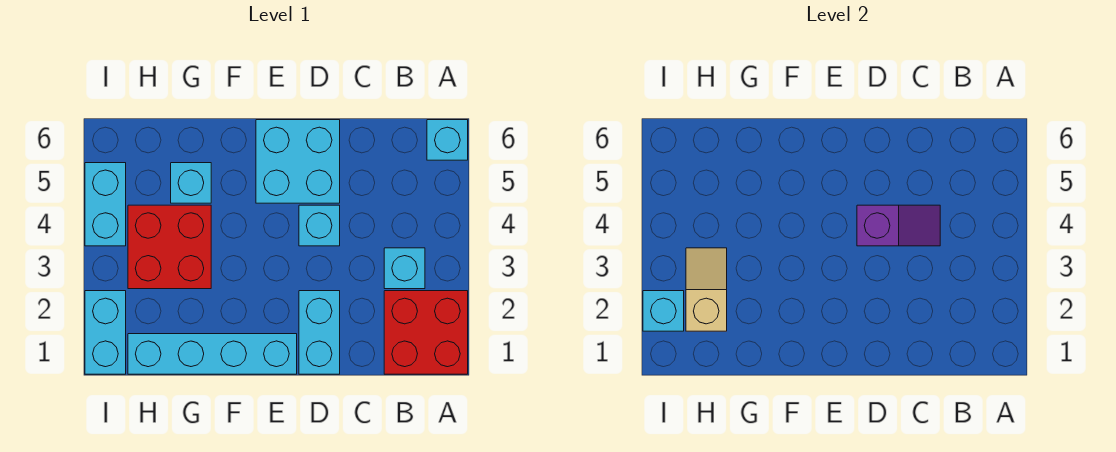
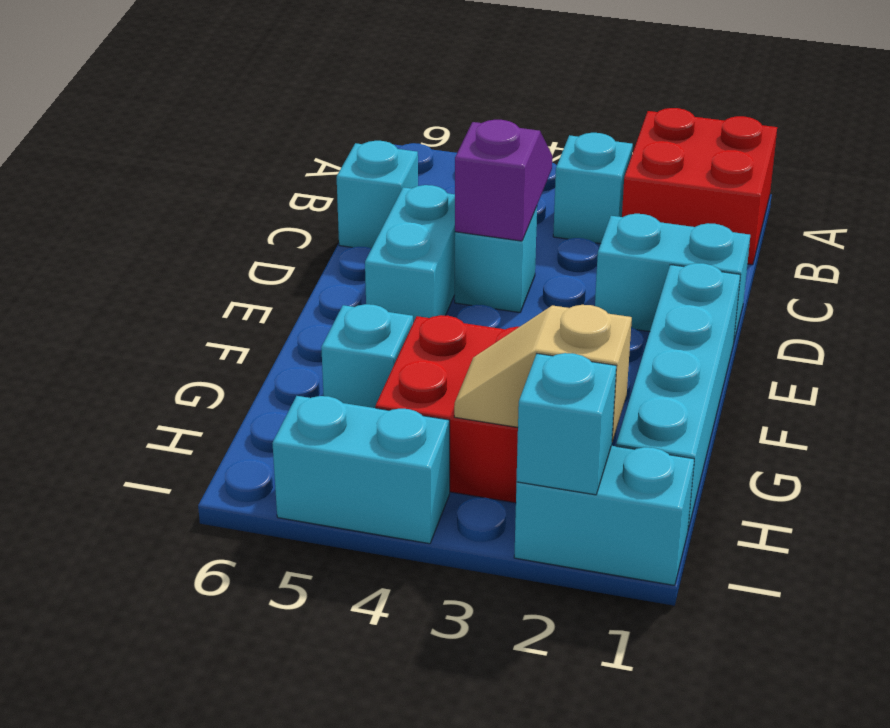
cyan 1x1 brick [427,120,468,160] -> cyan 1x1 brick moved to [337,141,418,248]
cyan 2x2 brick [256,120,340,203] -> cyan 1x2 brick [365,185,455,323]

